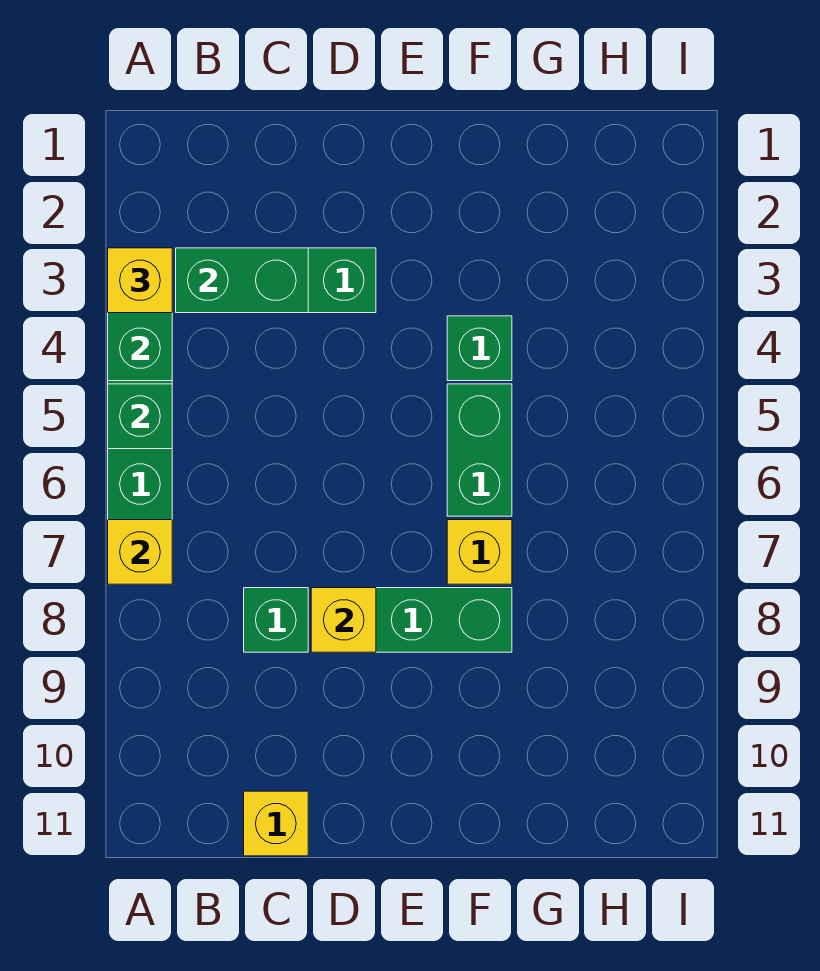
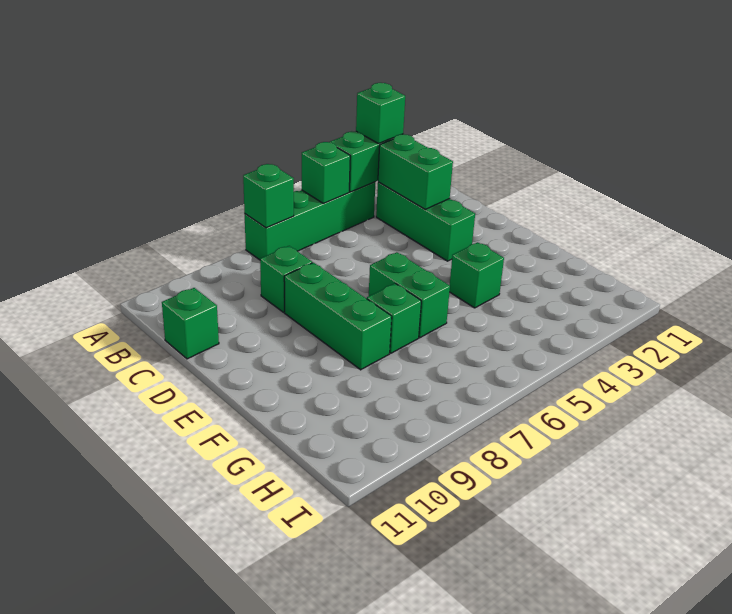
yellow 1x1 brick [108,248,172,313] -> green 1x1 brick [356,83,405,144]
yellow 1x1 brick [108,520,172,584] -> green 1x1 brick [243,164,294,228]
yellow 1x1 brick [244,791,308,856] -> green 1x1 brick [162,288,219,359]
yellow 1x1 brick [311,588,376,652] -> none
green 1x2 brick [447,384,512,516] -> green 1x2 brick turned to [369,252,450,338]
yellow 1x1 brick [447,520,512,584] -> green 1x1 brick [367,284,421,353]

